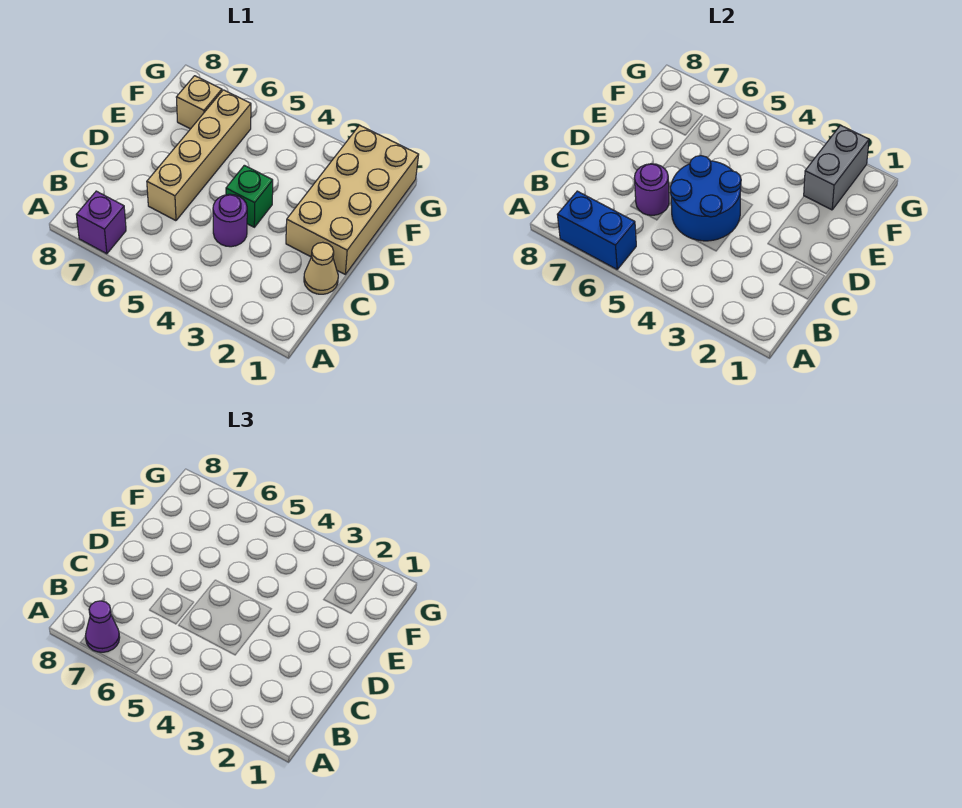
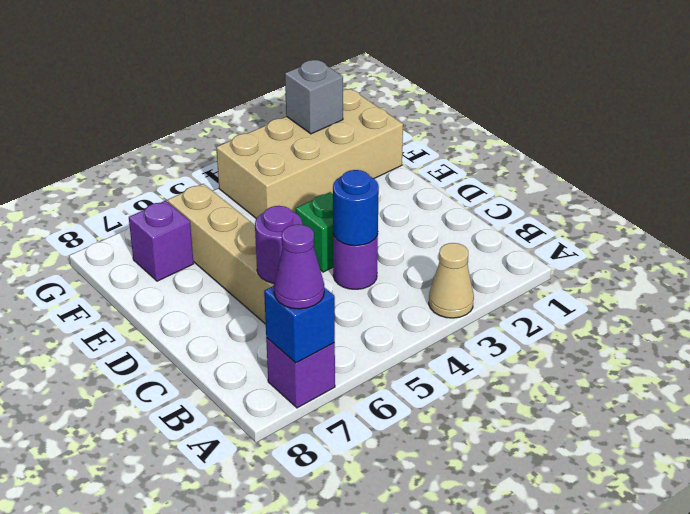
blue 1x2 brick [557,191,636,269] -> blue 1x1 brick [264,286,335,363]
tan 1x1 cone [304,242,338,294] -> tan 1x1 cone moved to [429,243,474,318]
blue 2x2 round brick [670,156,741,241] -> blue 1x1 round brick [333,170,379,246]
tan 2x4 brick [286,125,419,274] -> tan 2x4 brick turned to [216,89,403,219]
grey 1x2 brick [804,125,869,210] -> grey 1x1 brick [285,60,343,134]
tan 1x1 brick [176,76,222,129] -> purple 1x1 brick [129,201,194,281]

